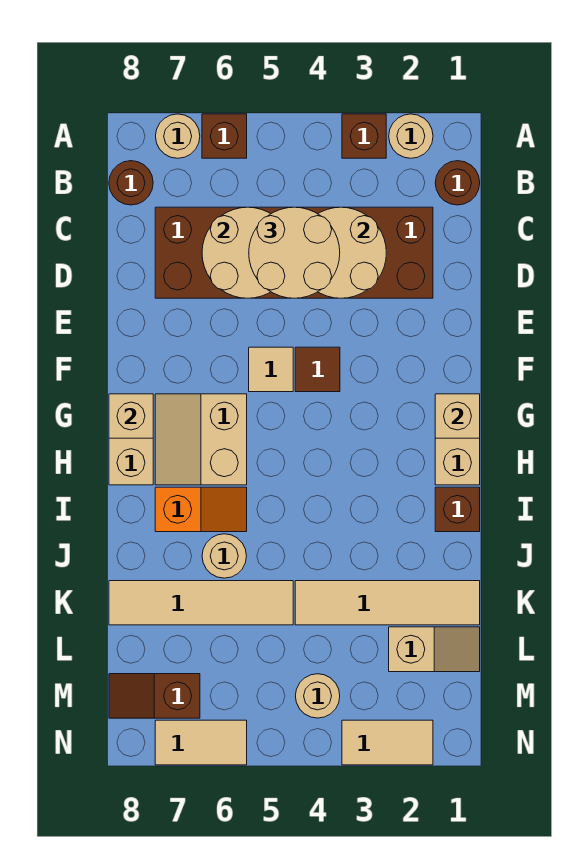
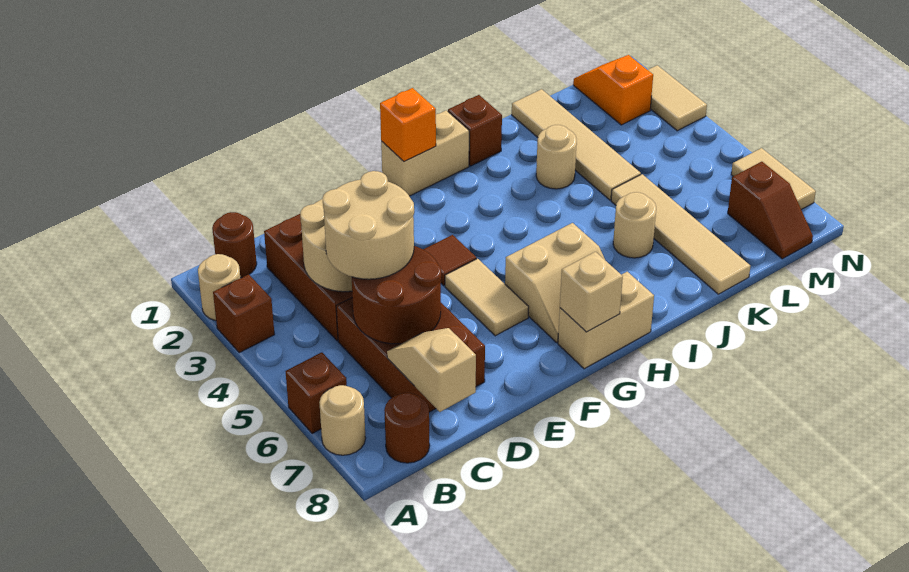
tan 2x2 round brick [202,207,270,298] -> brown 2x2 round brick [352,246,441,344]
tan 1x1 tile [249,347,293,392] -> tan 1x2 tile [445,259,529,336]
tan 1x1 brick [435,394,480,438] -> orange 1x1 brick [380,88,436,162]
orange 1x2 slope [155,487,247,532] -> orange 1x2 slope moved to [573,55,653,125]
tan 1x2 slope [389,627,480,672] -> tan 1x2 slope moved to [387,328,476,412]
tan 1x1 round brick [296,674,340,718] -> tan 1x1 round brick moved to [536,125,577,189]

